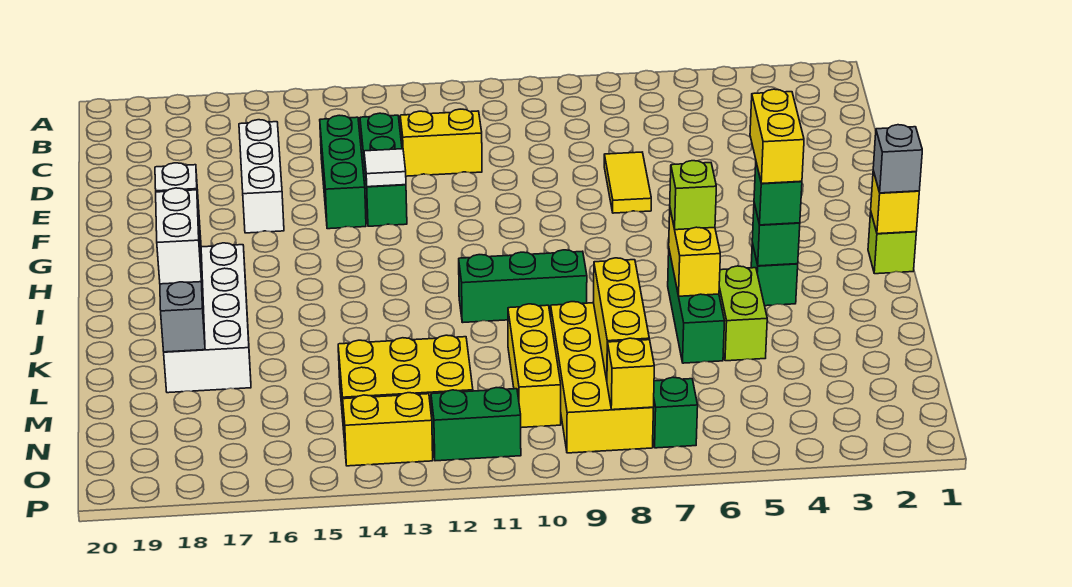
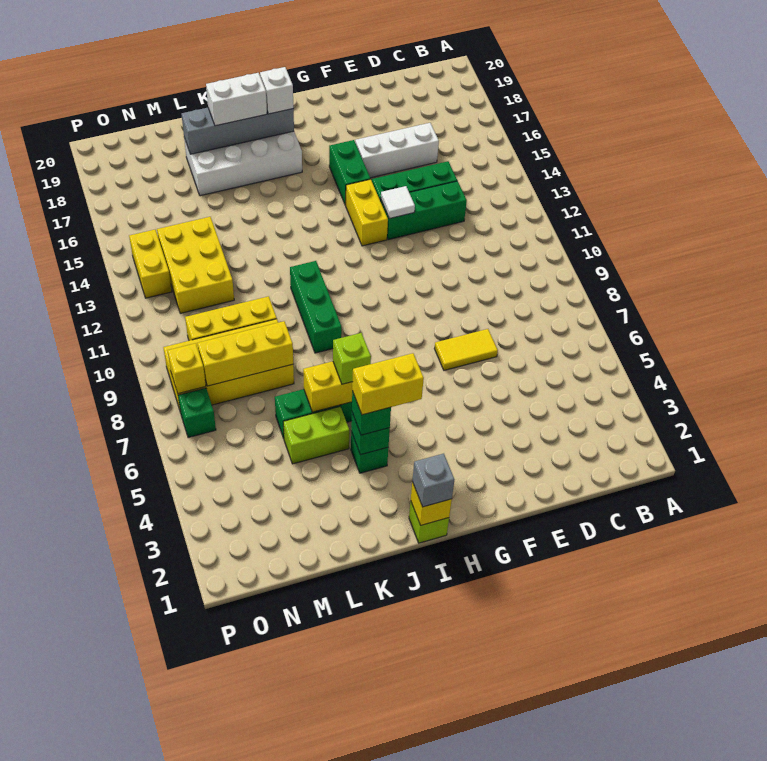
yellow 1x2 brick [400,109,482,176] -> yellow 1x2 brick moved to [346,179,388,246]
green 1x2 brick [431,388,521,461] -> green 1x2 brick moved to [329,140,370,205]

